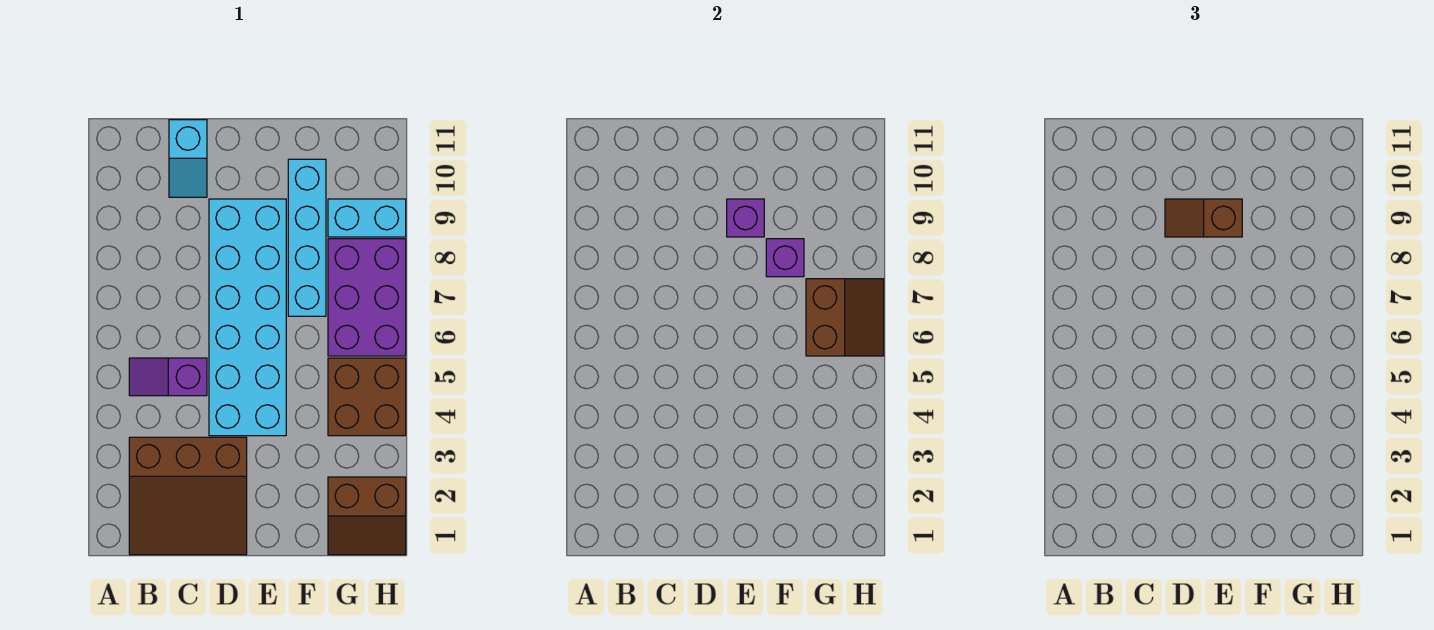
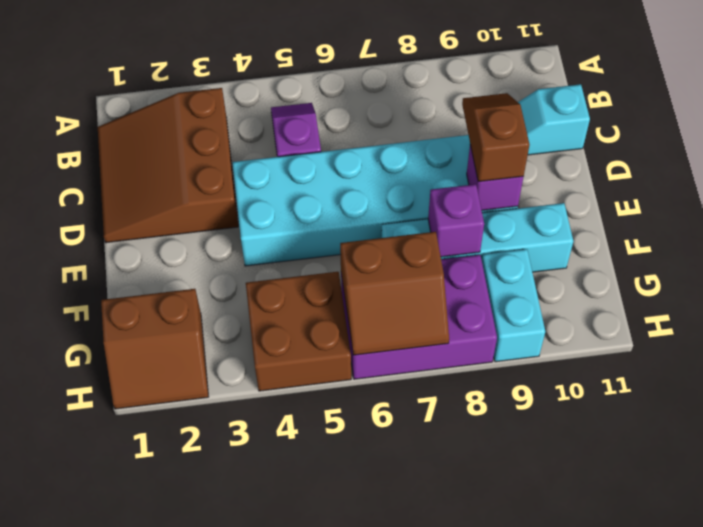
brown 2x2 slope [328,477,406,555] -> brown 2x2 slope turned to [101,289,209,409]

